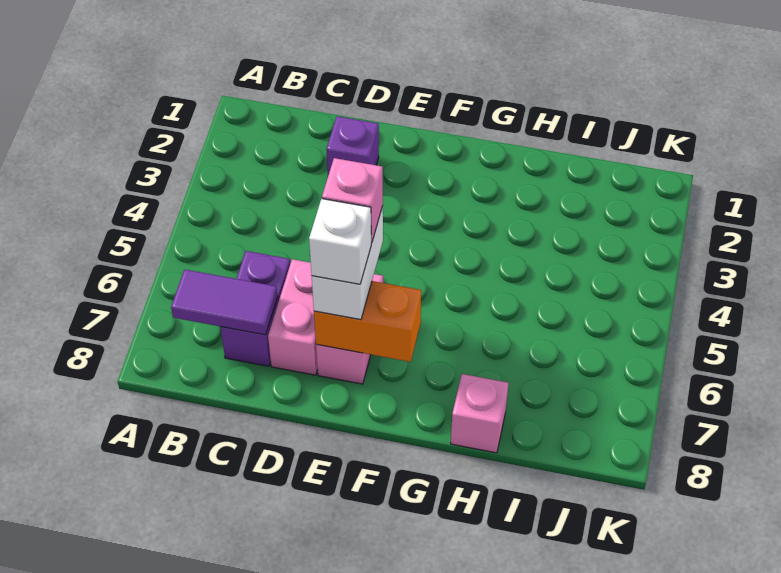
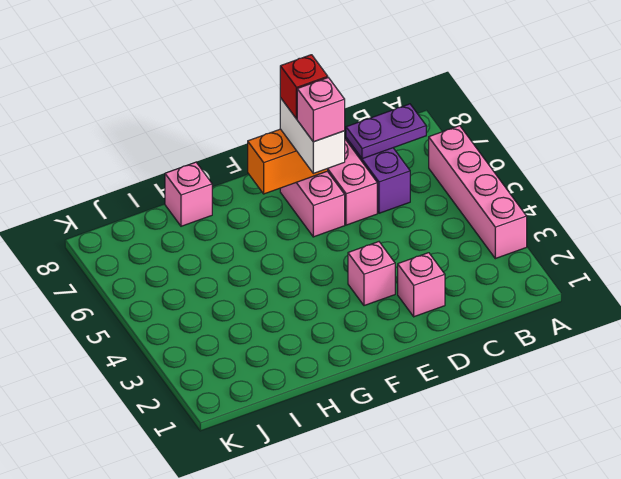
none -> pink 1x4 brick [429,126,527,259]
purple 1x2 tile [171,270,278,335] -> purple 1x2 plate [346,104,426,159]
purple 1x1 brick [326,116,379,175] -> pink 1x1 brick [398,253,445,317]
none -> pink 1x1 brick [348,242,395,306]
white 1x1 brick [309,199,371,284] -> red 1x1 brick [280,55,328,119]

